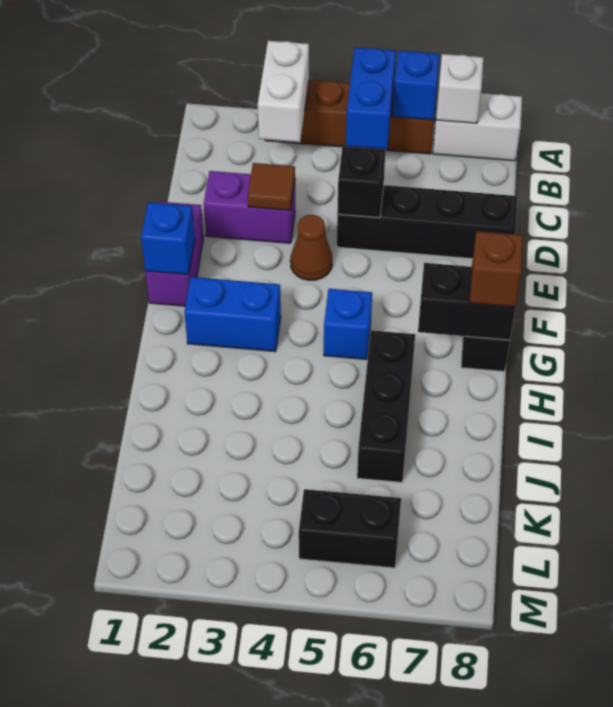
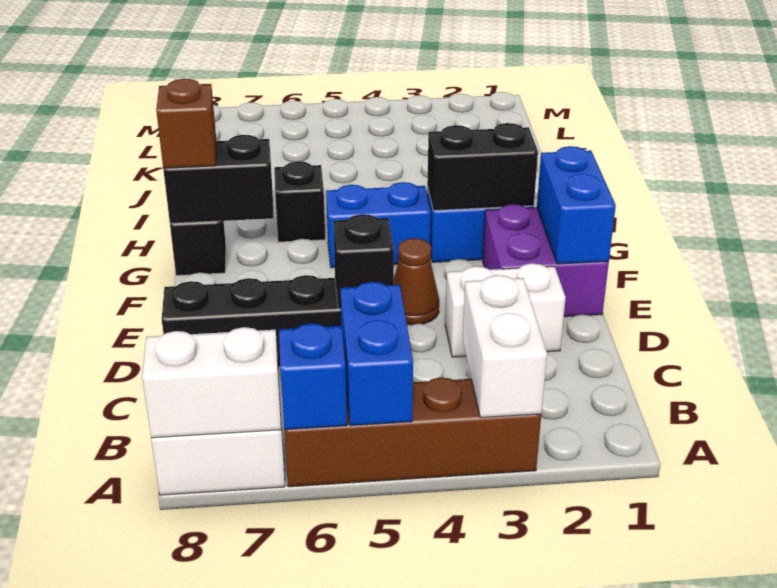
white 1x1 brick [436,54,483,123] -> white 1x2 brick [142,327,281,438]
purple 1x2 brick [204,171,295,243] -> white 1x2 brick [445,263,566,357]
brown 1x1 tile [248,163,295,210] -> none
purple 1x2 brick [145,202,204,306] -> purple 2x2 brick [483,204,609,317]
blue 1x1 brick [141,202,195,275] -> blue 1x2 brick [537,146,616,264]
blue 1x1 brick [324,289,372,359] -> blue 1x2 brick [326,182,431,268]
black 1x3 brick [357,330,415,482] -> black 1x1 brick [274,161,325,242]
black 1x2 brick [299,489,401,568] -> black 1x2 brick moved to [427,123,538,211]

